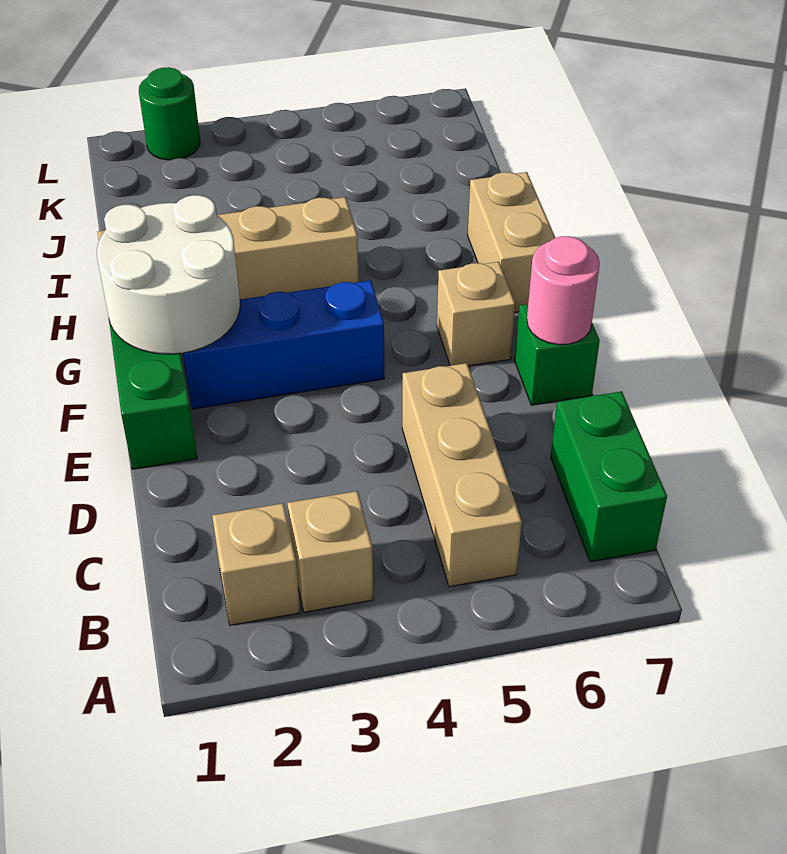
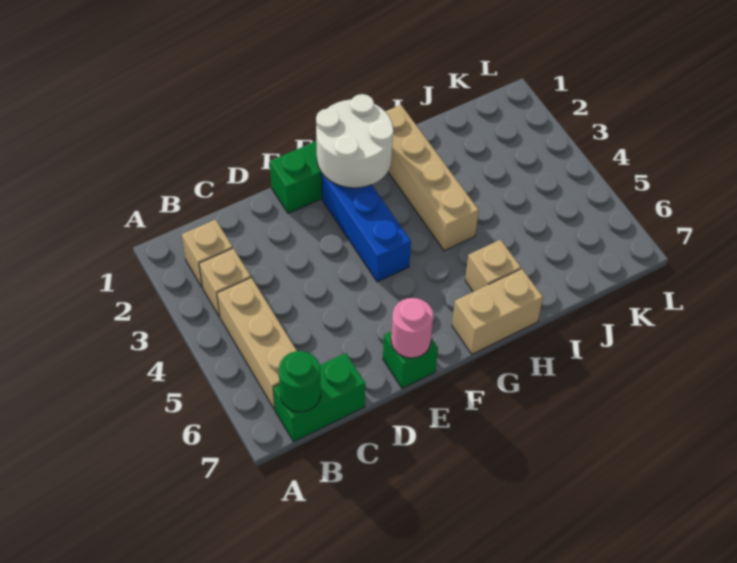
tan 1x3 brick [402,363,522,587] -> tan 1x3 brick turned to [217,277,297,409]
tan 1x1 brick [437,262,515,366] -> tan 1x1 brick moved to [465,240,521,292]
green 1x1 round brick [139,67,200,160] -> green 1x1 round brick moved to [279,351,321,412]

